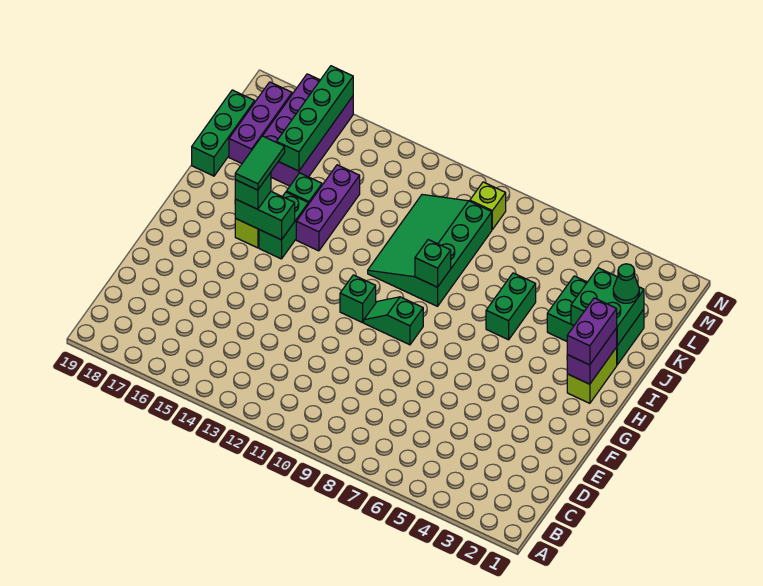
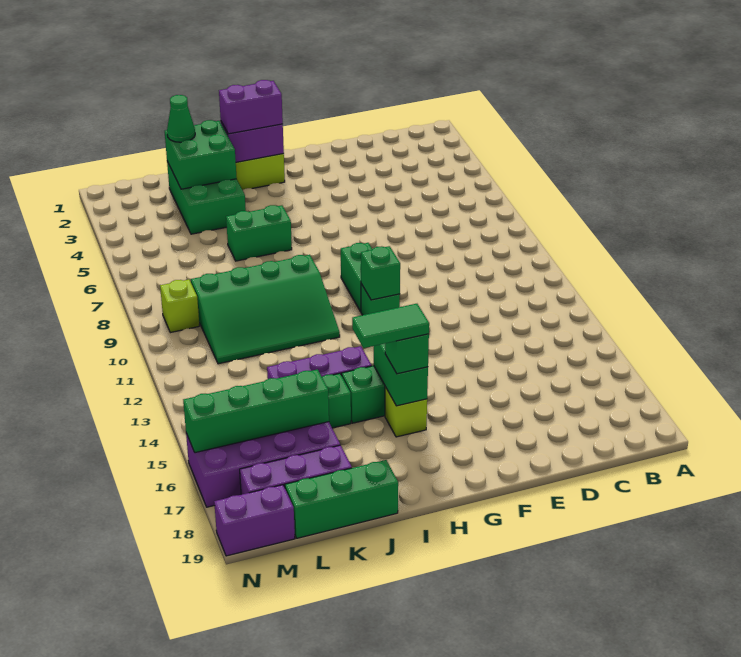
green 1x2 slope [364,297,423,345] -> green 1x2 brick [341,243,372,312]
green 1x1 brick [415,240,451,287] -> green 1x1 brick moved to [361,246,400,300]
none -> purple 1x2 brick [214,485,295,556]

